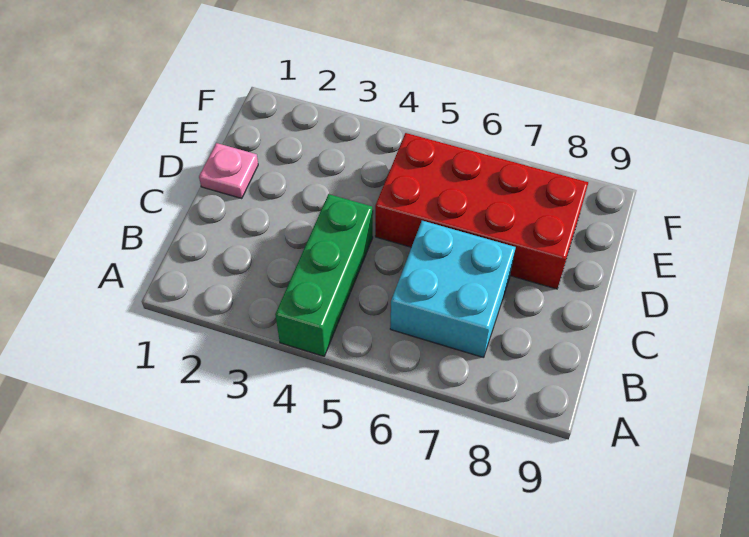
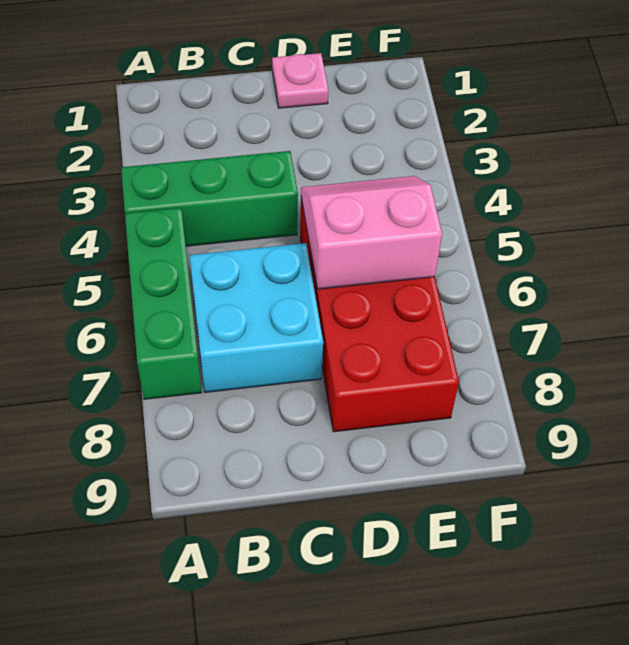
none -> green 1x3 brick [125,208,202,399]
none -> pink 2x2 slope [301,176,442,289]

